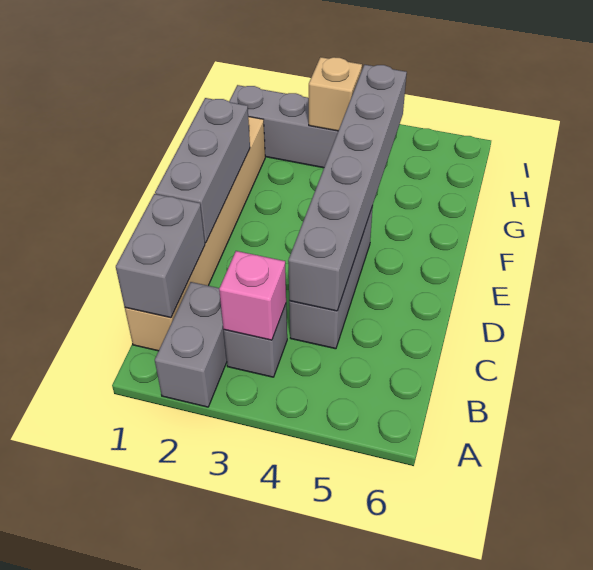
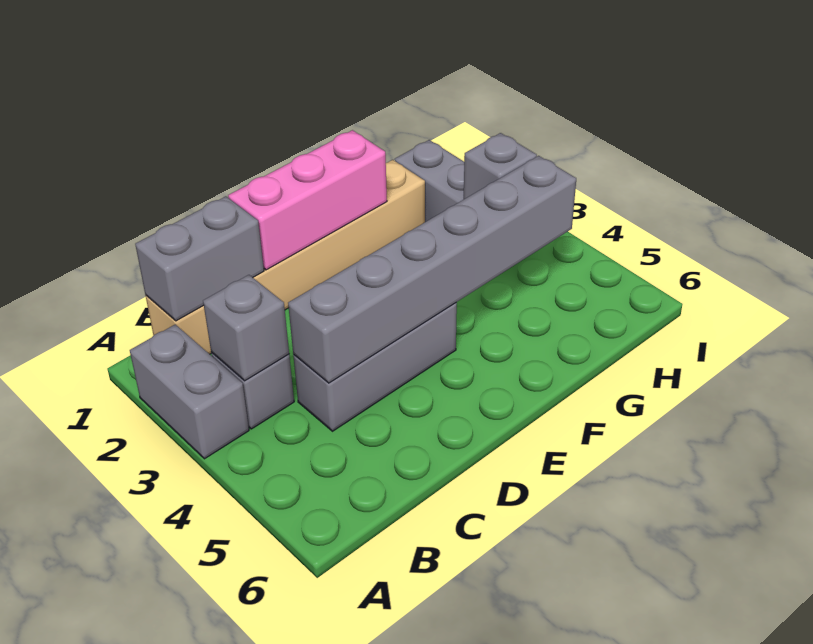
grey 1x2 brick [155,282,227,407] -> grey 1x2 brick turned to [130,324,249,459]
pink 1x1 brick [219,251,286,340] -> grey 1x1 brick [203,275,289,381]
grey 1x3 brick [155,98,250,243] -> pink 1x3 brick [228,130,387,270]
tan 1x1 brick [309,57,362,131] -> grey 1x1 brick [464,133,537,199]

